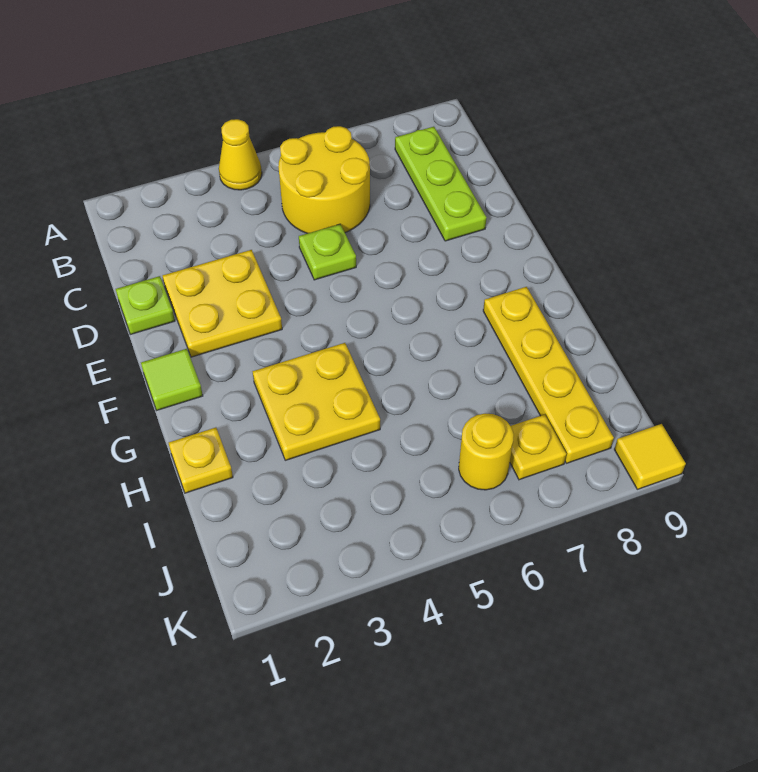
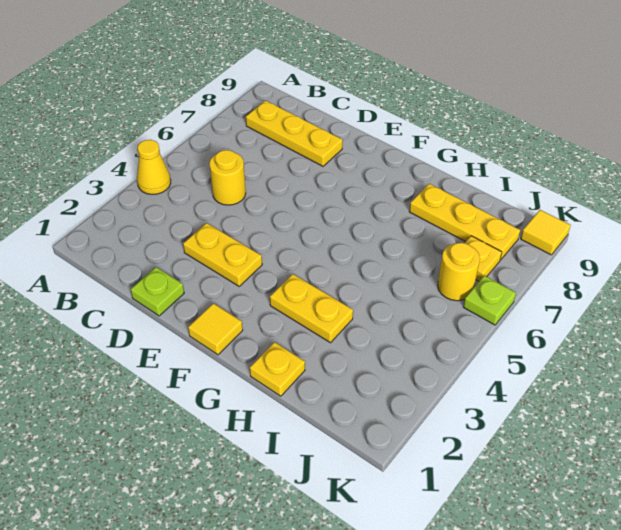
yellow 2x2 round brick [278,126,370,233] -> yellow 1x1 round brick [209,150,246,205]
lime 1x3 plate [395,127,487,241] -> yellow 1x3 plate [246,101,343,166]
yellow 2x2 plate [163,250,282,357] -> yellow 1x2 plate [183,223,262,286]
lime 1x1 plate [299,224,356,280] -> lime 1x1 plate moved to [463,276,516,325]
lime 1x1 tile [141,349,203,410] -> yellow 1x1 tile [188,303,243,355]
yellow 2x2 plate [252,343,380,460] -> yellow 1x2 plate [270,274,353,343]
yellow 1x4 plate [483,287,614,463] -> yellow 1x3 plate [409,184,520,260]

